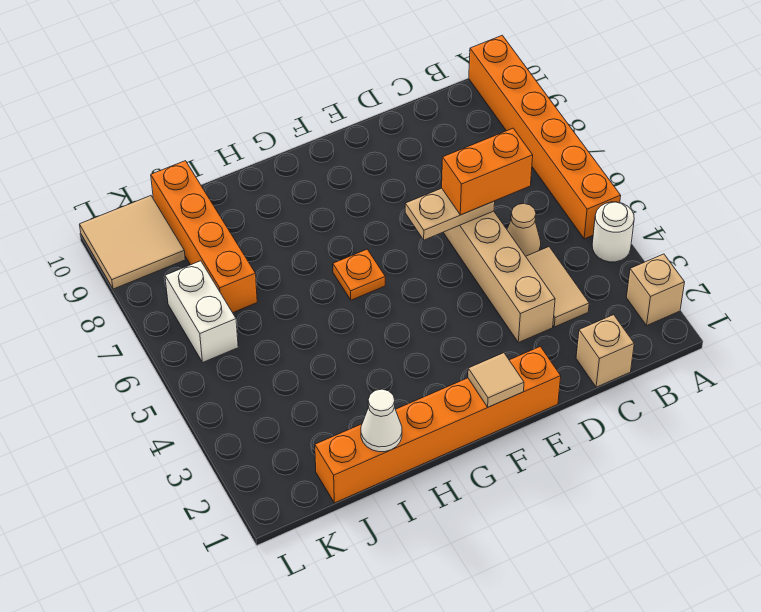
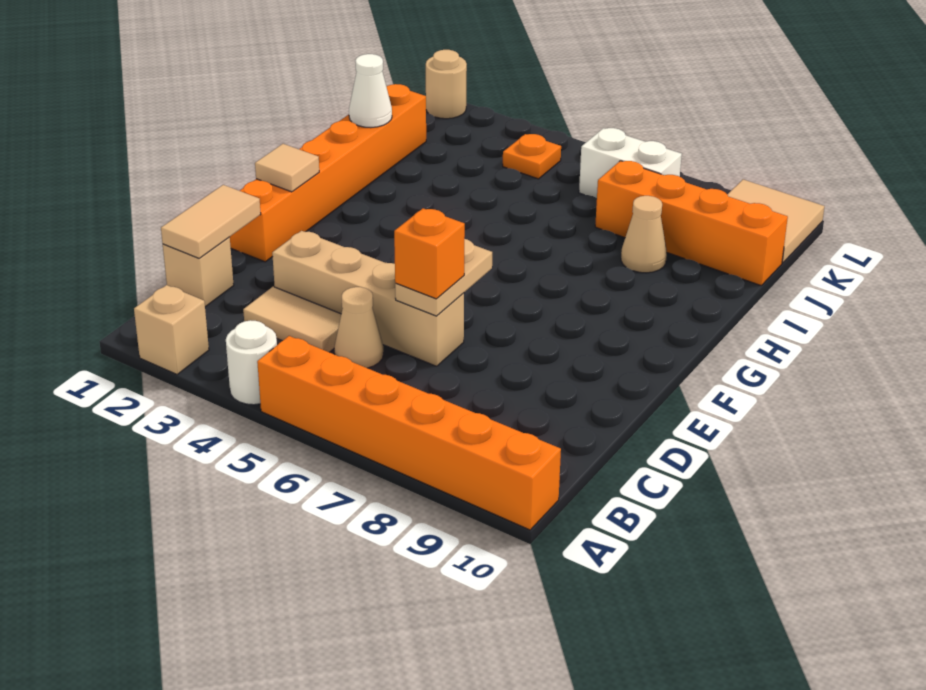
none -> tan 1x2 tile [161,185,261,258]
orange 1x2 brick [442,128,533,215] -> orange 1x1 brick [394,208,465,299]
orange 1x1 plate [333,249,385,300] -> orange 1x1 plate moved to [503,134,561,179]
none -> tan 1x1 cone [621,196,667,273]
none -> tan 1x1 round brick [426,50,467,119]

